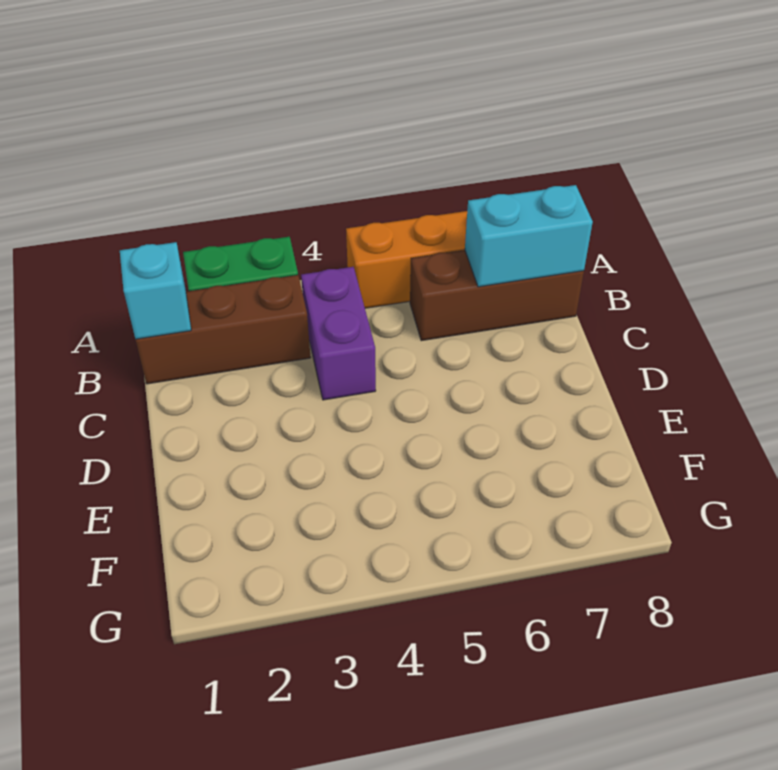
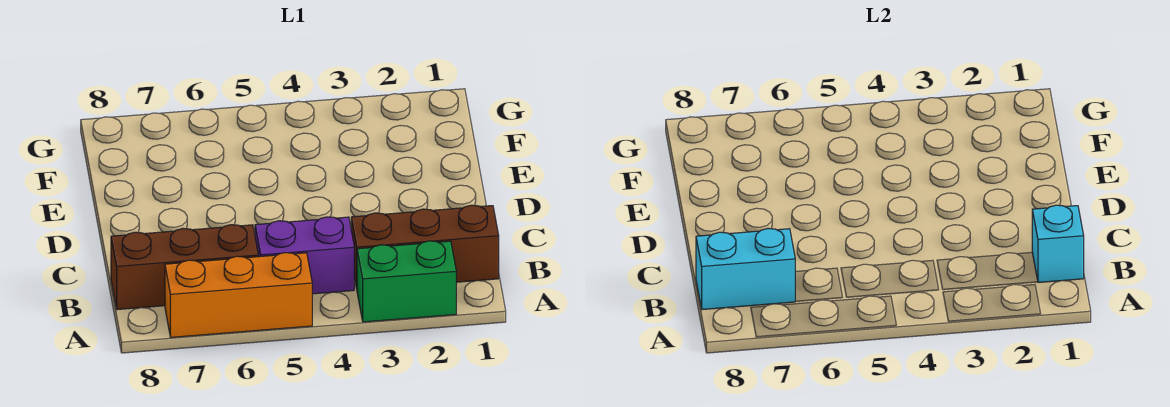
purple 1x2 brick [301,267,376,400] -> purple 1x2 brick turned to [255,217,354,294]

